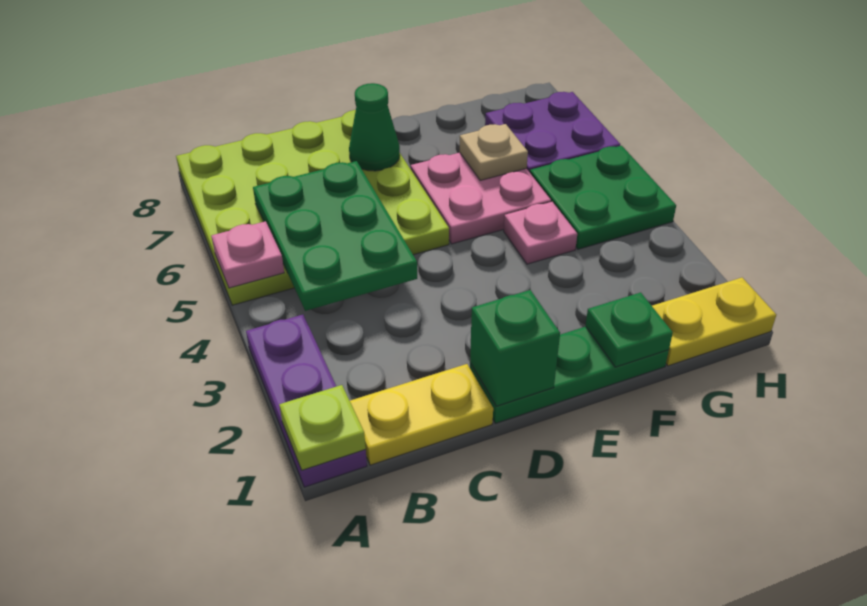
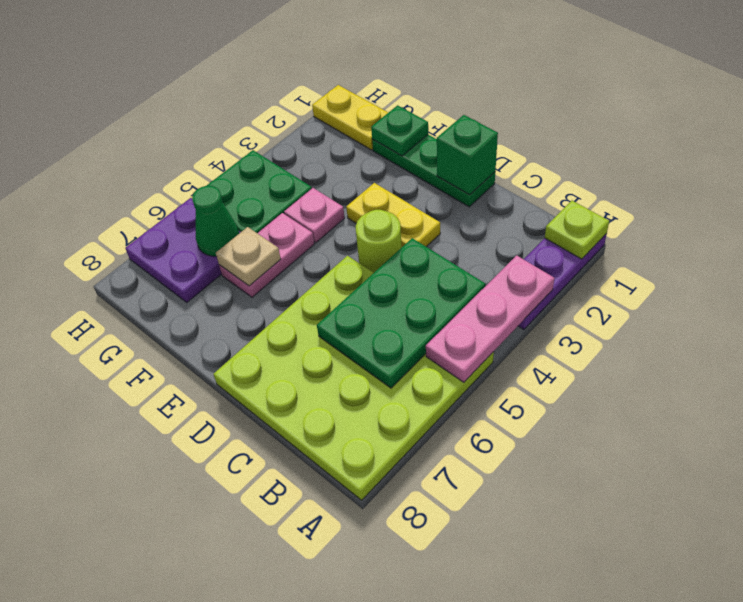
pink 1x1 plate [211,221,284,288] -> pink 1x3 plate [426,255,554,382]
yellow 1x2 plate [350,364,493,465] -> yellow 1x2 plate moved to [346,183,440,247]
none -> lime 1x1 round brick [356,210,402,273]
green 1x1 cone [349,83,400,171] -> green 1x1 cone moved to [192,186,239,256]
pink 2x2 plate [411,153,551,244] -> pink 1x2 plate [219,213,314,297]

